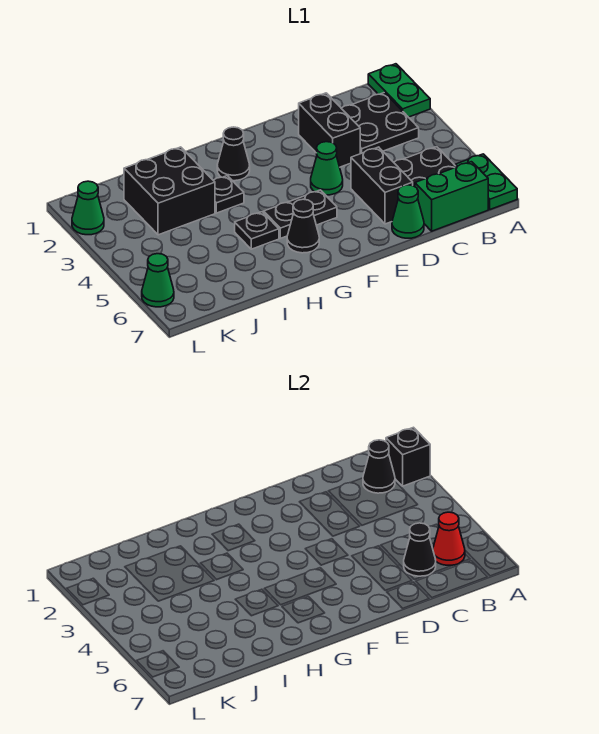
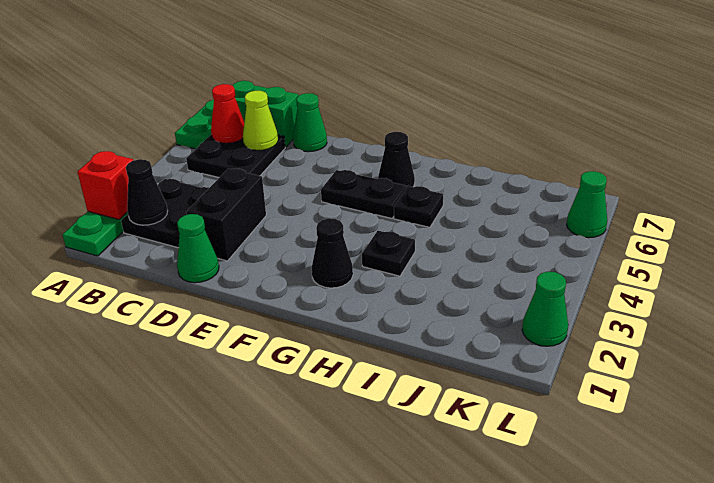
black 1x1 brick [386,427,430,486] -> red 1x1 brick [78,151,133,219]
black 1x1 cone [404,523,436,576] -> lime 1x1 cone [243,91,278,150]
black 1x2 brick [351,147,413,224] -> none
green 1x1 cone [311,142,343,195] -> green 1x1 cone moved to [177,214,219,283]
black 2x2 brick [124,147,215,235] -> none

